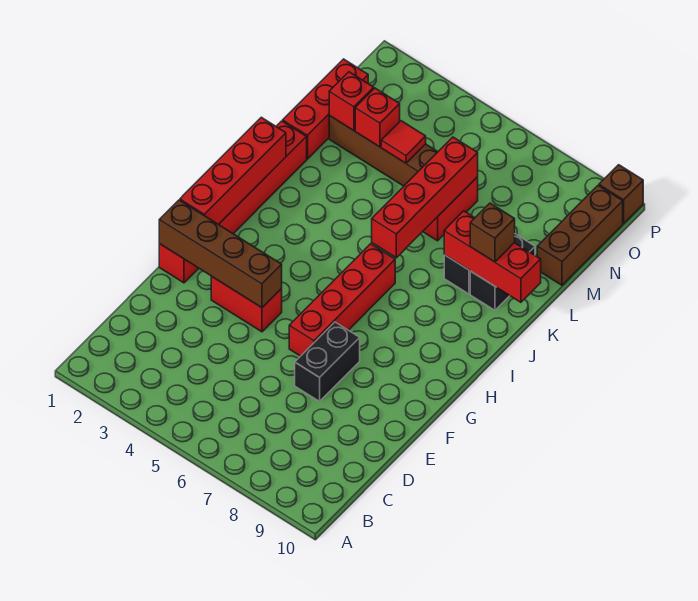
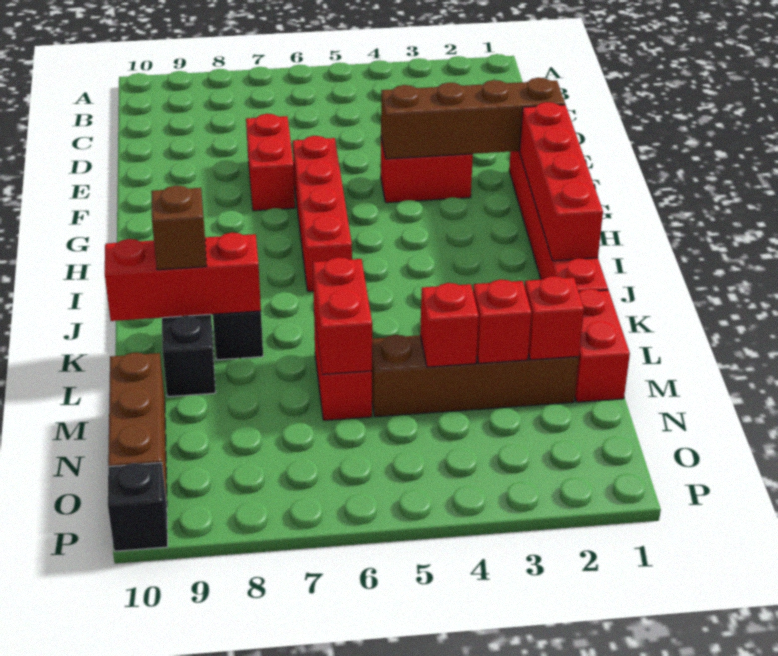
black 1x2 brick [295,322,360,401] -> red 1x2 brick [246,114,295,211]
red 1x4 brick [372,137,478,258] -> red 1x2 brick [313,257,373,374]
red 1x3 brick [283,59,368,159] -> red 1x2 brick [575,289,630,402]
red 1x1 tile [381,121,426,163] -> red 1x1 brick [420,283,479,367]
brown 1x1 brick [599,165,643,223] -> black 1x1 brick [108,463,168,551]

